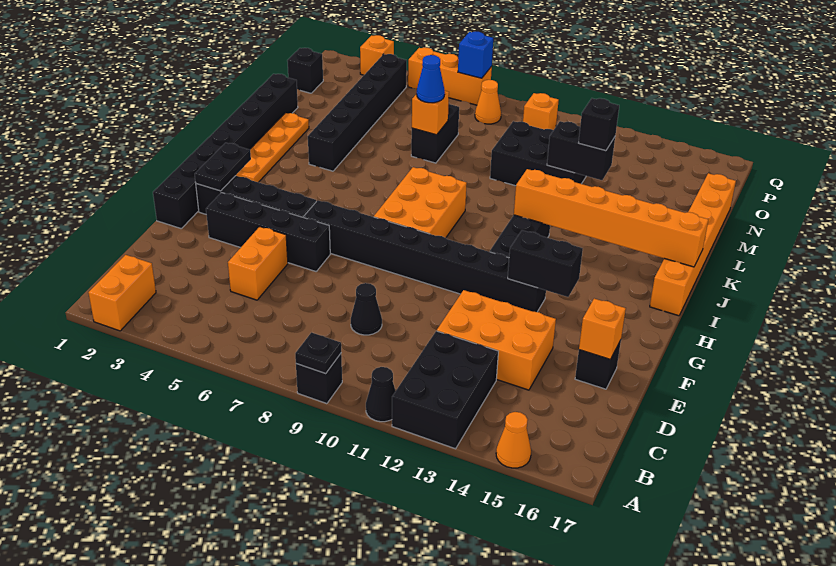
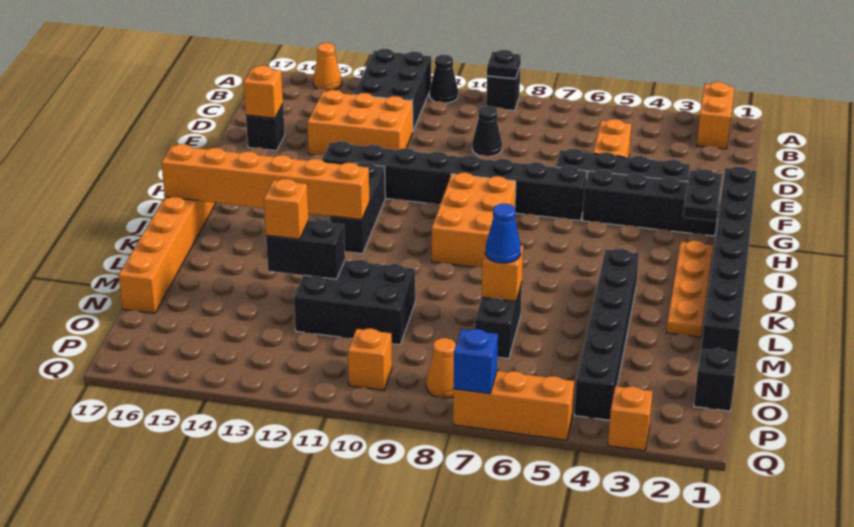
black 1x2 brick [508,230,583,297] -> none
black 1x1 brick [579,98,619,151] -> orange 1x1 brick [264,179,309,239]

